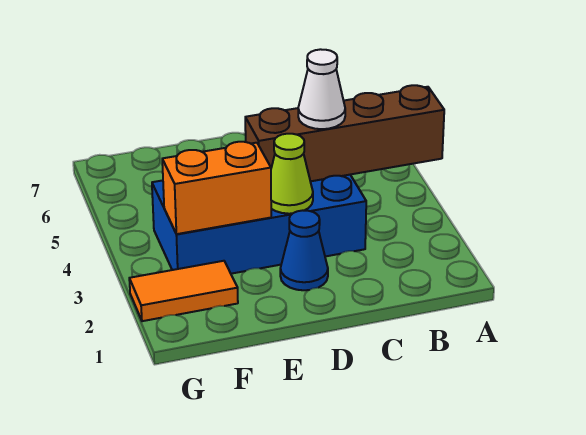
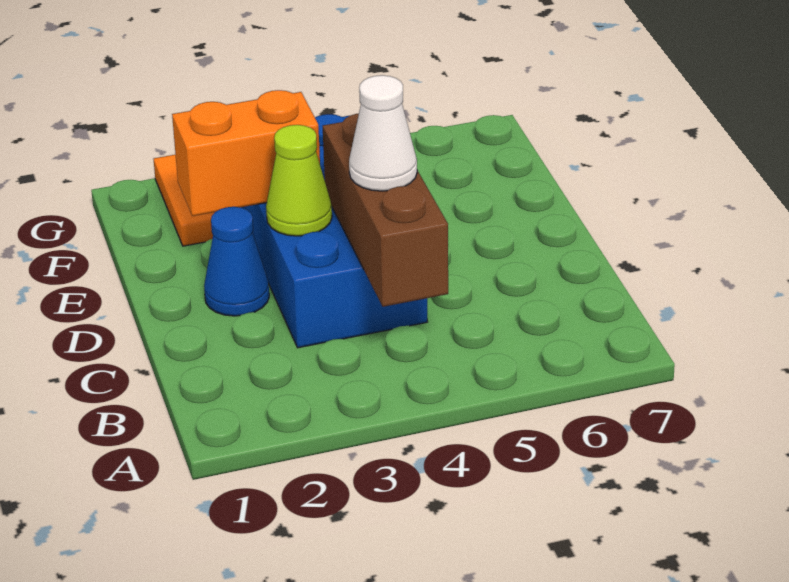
brown 1x4 brick [245,85,444,181] -> brown 1x3 brick [323,114,448,307]
orange 1x2 brick [162,142,271,234] -> orange 1x2 brick turned to [172,90,320,216]

